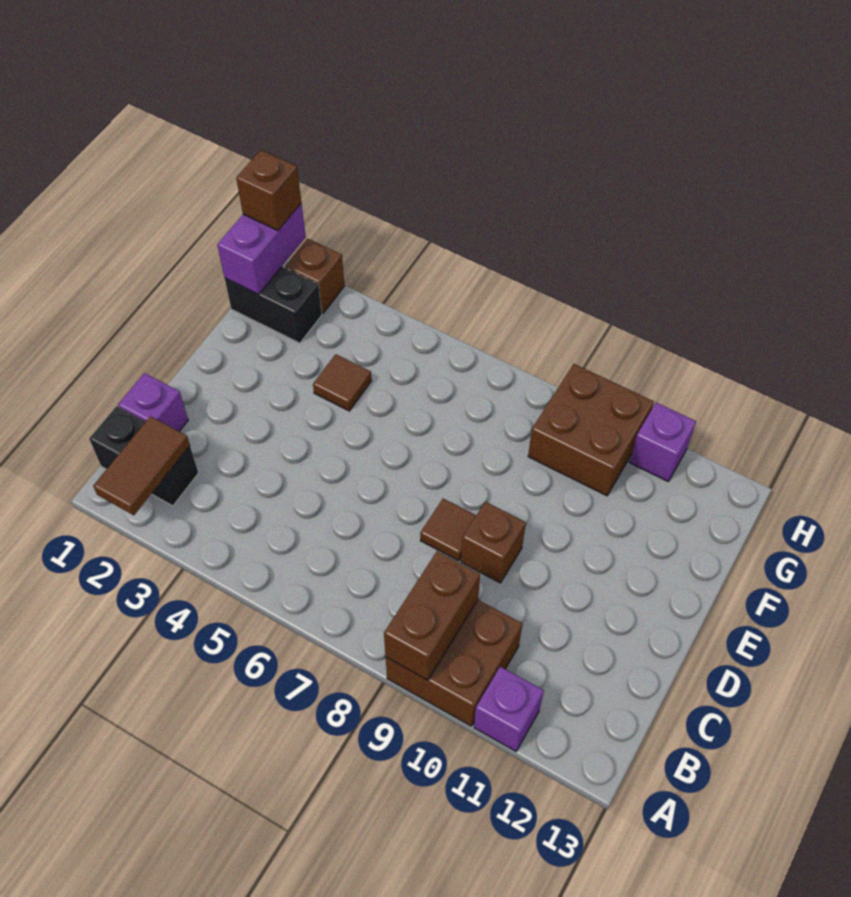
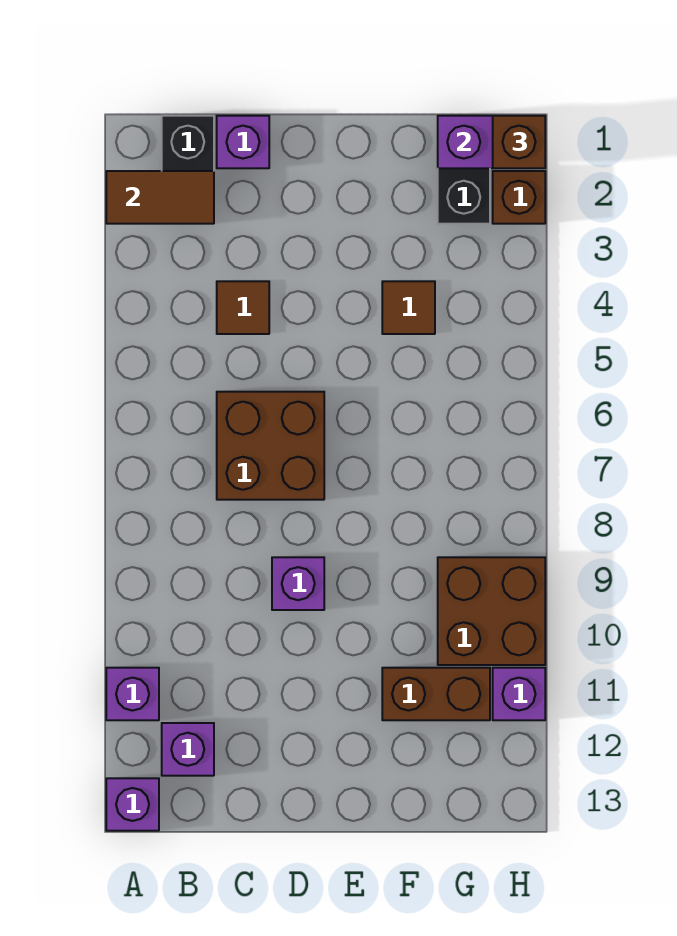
brown 2x2 brick [386,600,522,726] -> brown 2x2 brick moved to [217,392,324,500]
brown 1x2 brick [384,551,480,680] -> brown 1x2 brick moved to [382,668,490,720]
none -> purple 1x1 brick [106,778,159,831]
none -> purple 1x1 brick [162,723,214,776]
brown 1x1 tile [420,499,476,561] -> brown 1x1 tile moved to [217,281,269,334]
brown 1x1 brick [461,502,526,583] -> purple 1x1 brick [272,557,324,610]

